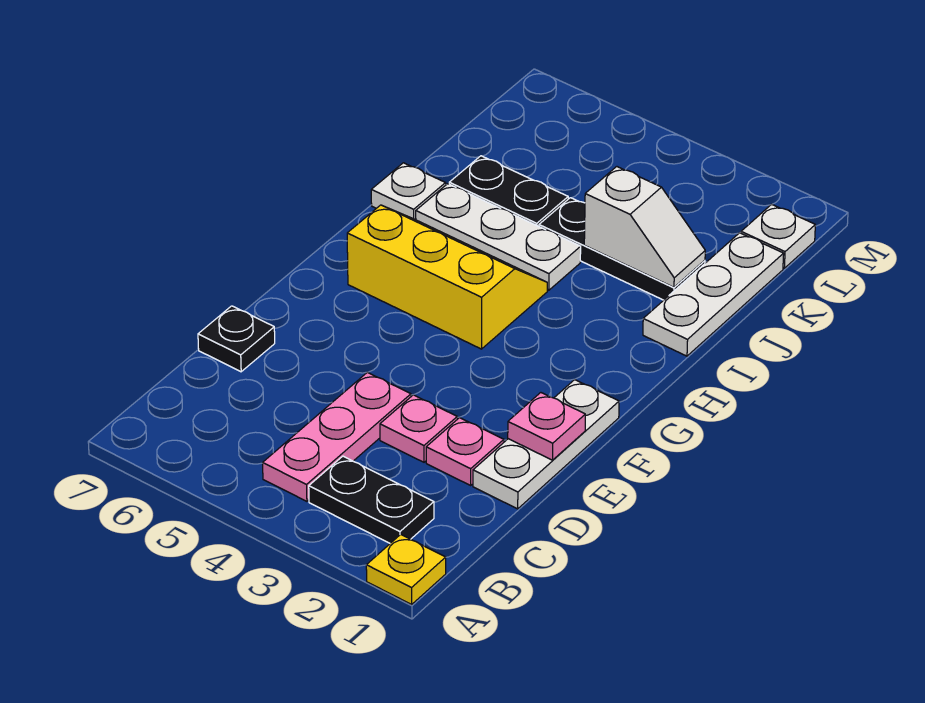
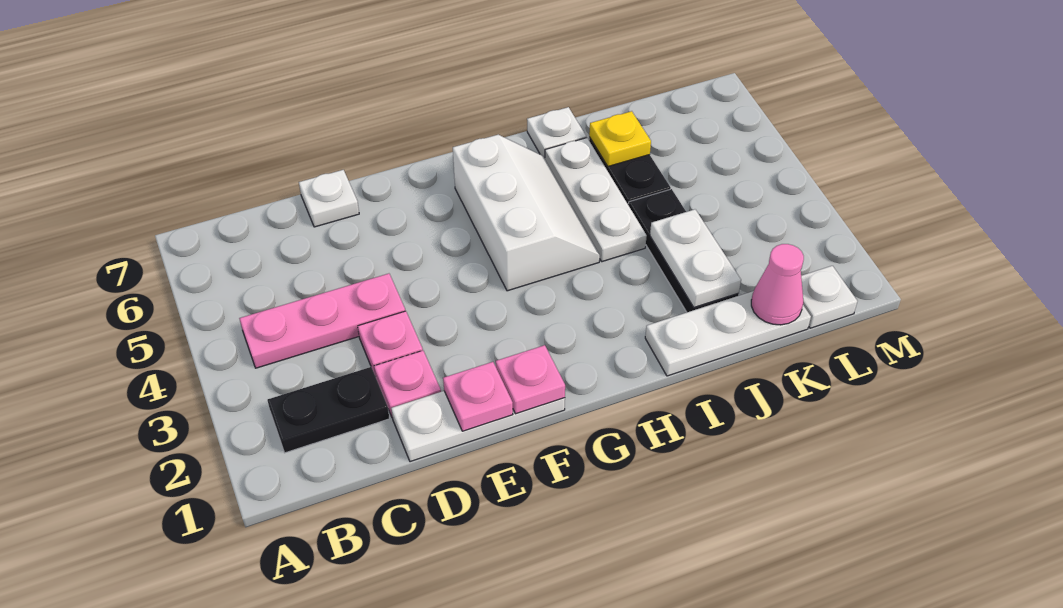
yellow 1x1 plate [366,534,446,604] -> yellow 1x1 plate moved to [589,111,651,167]
black 1x2 plate [309,456,434,543] -> black 1x2 plate turned to [267,367,389,453]
black 1x1 plate [198,306,275,372] -> white 1x1 plate [299,170,359,227]
none -> pink 1x1 plate [496,345,565,414]
yellow 2x3 slope [347,205,547,349] -> white 2x3 slope [453,135,600,291]
white 1x2 slope [584,167,705,287] -> white 1x2 plate [650,209,741,308]
none -> pink 1x1 cone [751,244,804,325]

